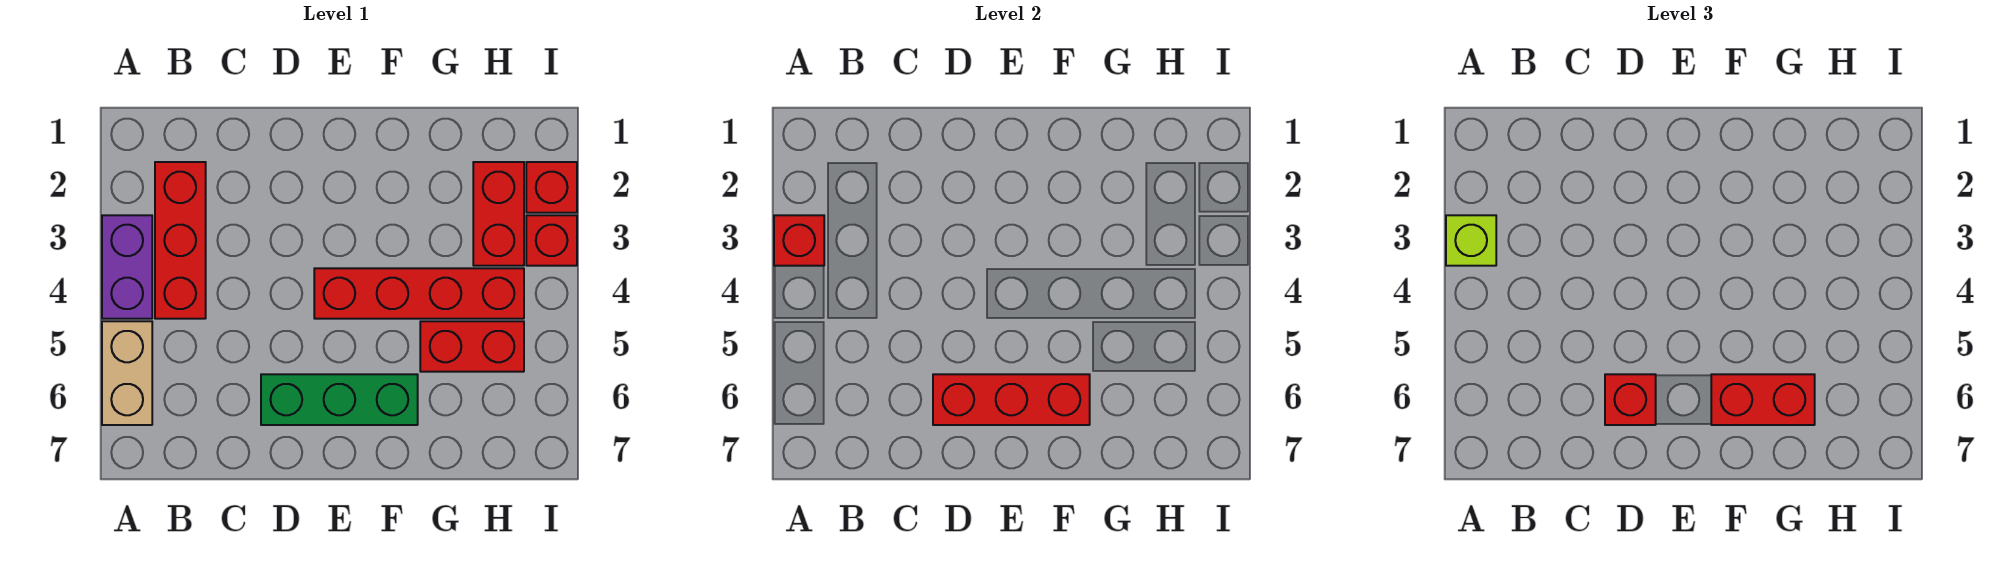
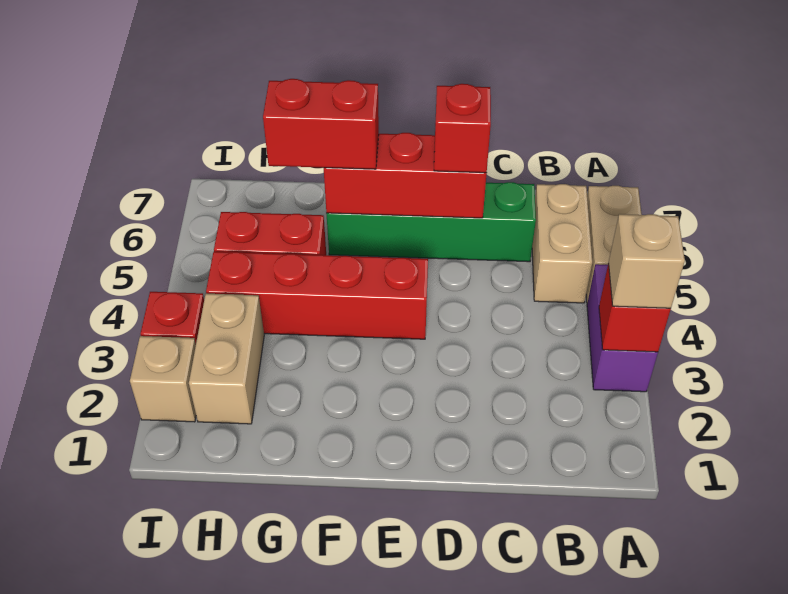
lime 1x1 brick [1446,215,1496,266] -> tan 1x1 brick [608,214,685,309]
red 1x3 brick [155,162,206,319] -> none
none -> tan 1x2 brick [532,184,592,303]
green 1x3 brick [261,374,418,425] -> green 1x4 brick [326,182,536,262]
red 1x2 brick [473,162,524,266] -> tan 1x2 brick [189,294,264,424]
red 1x1 brick [526,162,577,213] -> tan 1x1 brick [130,336,196,422]

